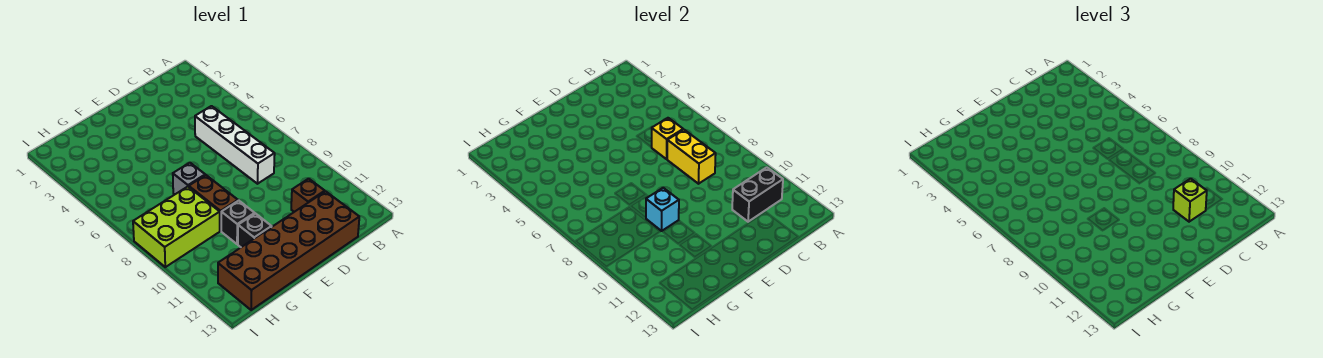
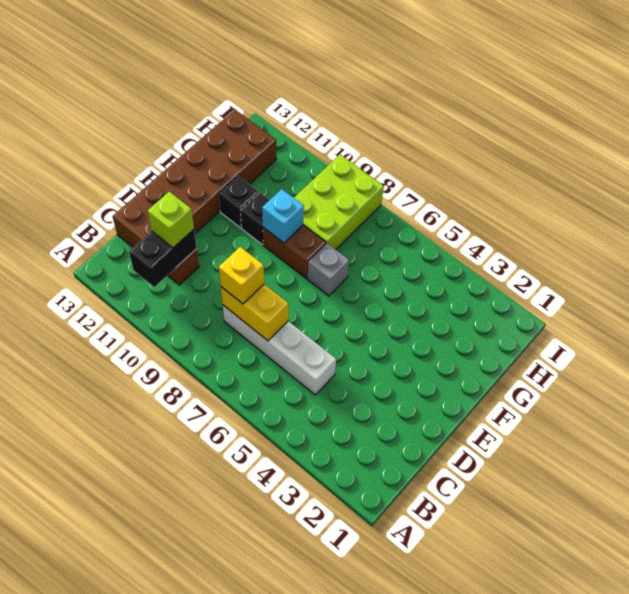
yellow 1x1 brick [651,118,683,159] -> yellow 1x1 brick moved to [219,247,264,304]

